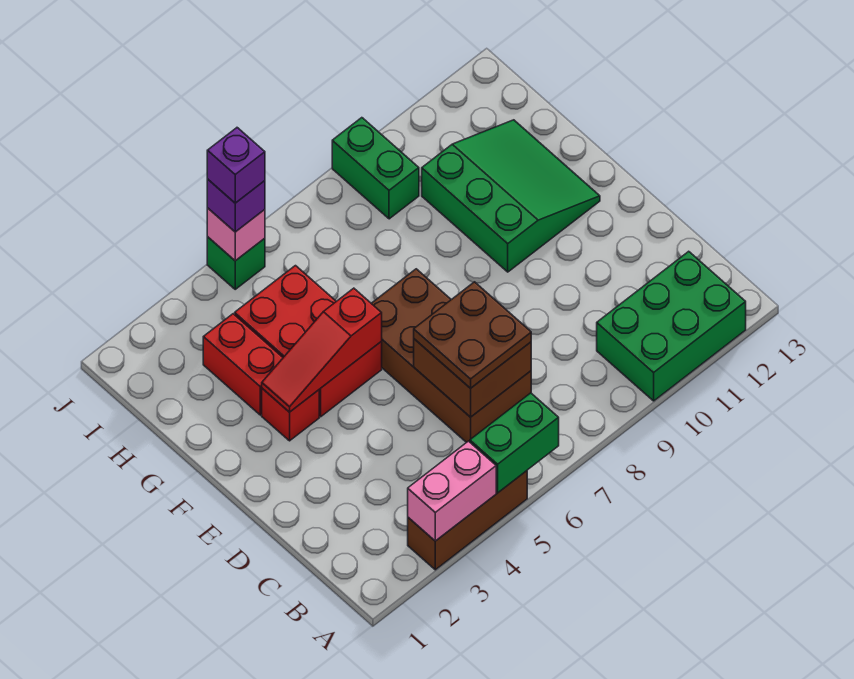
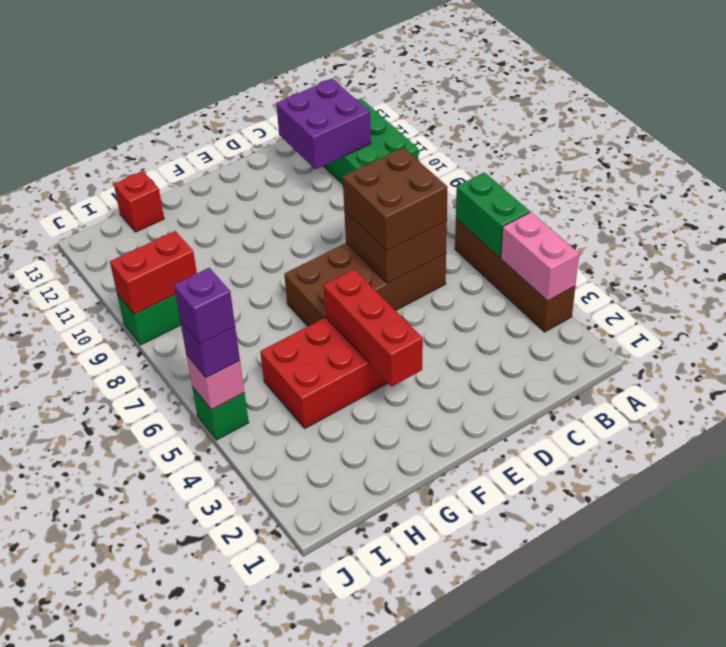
brown 1x3 brick [408,471,527,570] -> brown 1x4 brick [455,219,575,332]
none -> purple 2x2 brick [276,79,371,169]
brown 2x2 plate [414,282,531,388] -> brown 2x2 brick [343,148,447,251]
red 1x1 brick [262,388,319,441] -> red 1x1 brick moved to [114,171,164,232]
red 1x3 slope [262,288,382,412] -> red 1x3 brick [323,269,423,387]
green 3x3 slope [422,120,600,272] -> none
red 1x2 brick [203,314,283,415] -> red 1x2 brick moved to [110,231,197,314]

